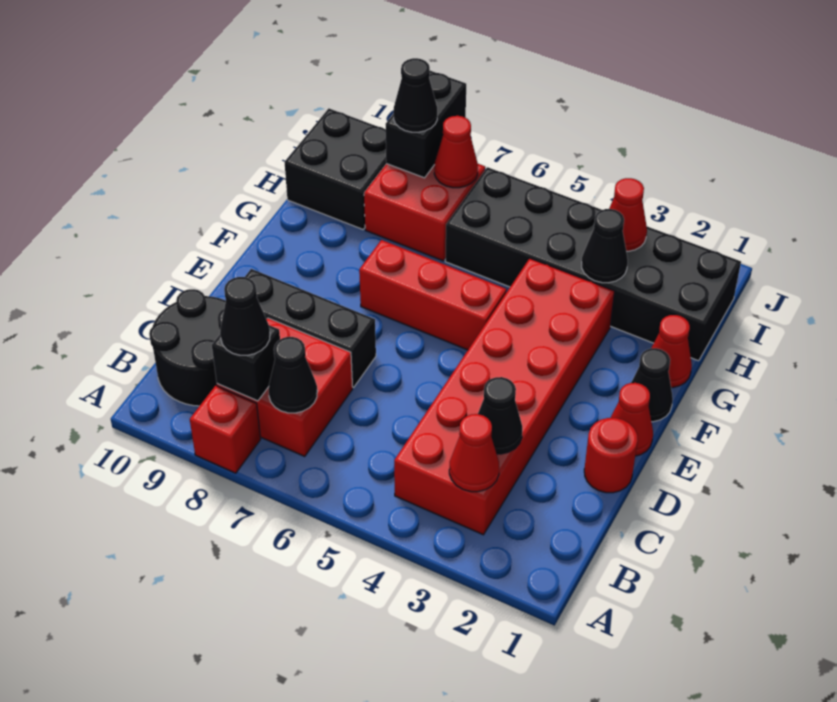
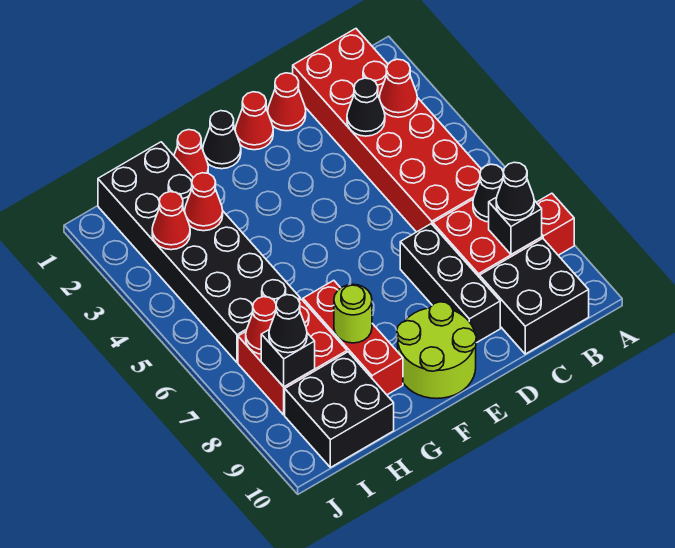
red 2x6 brick [394,258,615,535] -> red 2x6 brick turned to [293,29,481,232]
black 2x2 round brick [149,289,226,406] -> black 2x2 brick [480,239,589,354]
red 1x1 round brick [584,418,638,493] -> red 1x1 cone [268,73,306,131]
none -> lime 2x2 round brick [397,302,477,399]
red 1x3 brick [359,240,506,350] -> red 1x3 brick moved to [303,280,403,395]
none -> lime 1x1 round brick [334,284,372,343]
black 1x1 cone [582,209,628,283] -> red 1x1 cone [185,173,223,231]
black 1x2 brick [386,71,466,178] -> black 1x1 brick [261,329,315,387]

